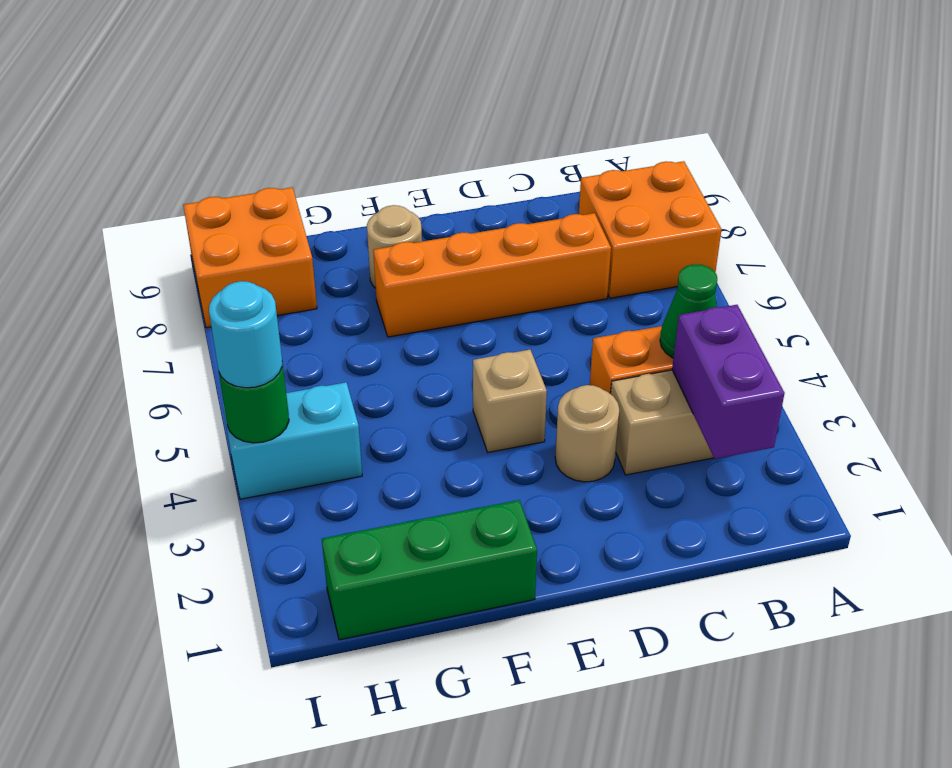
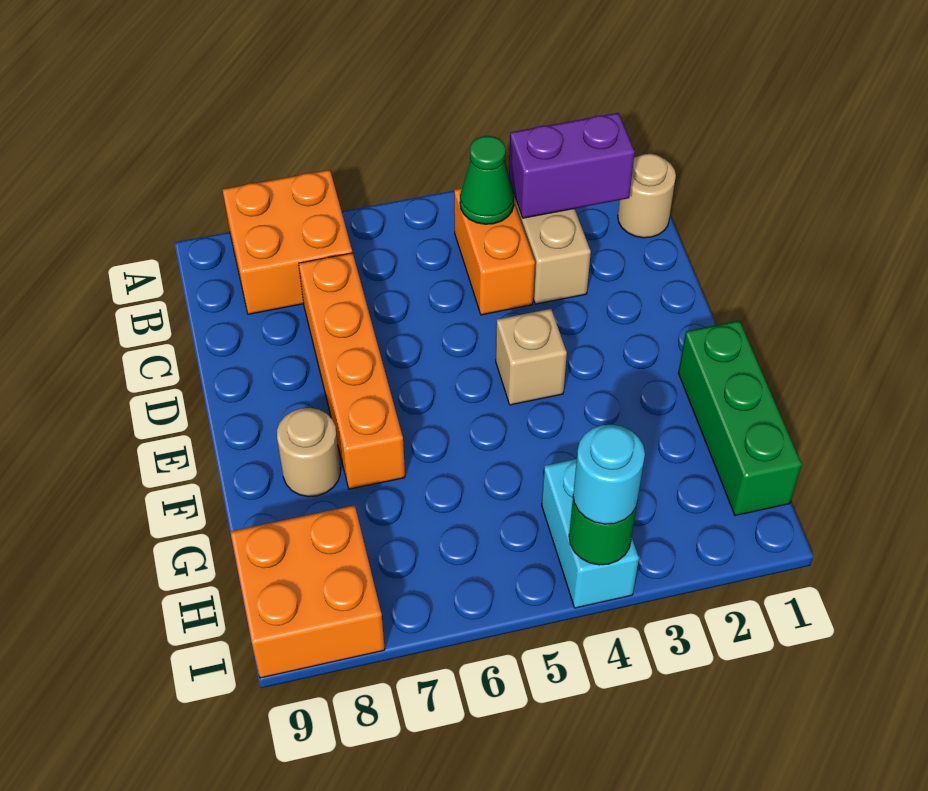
tan 1x1 round brick [555,385,619,482] -> tan 1x1 round brick moved to [618,154,676,238]

